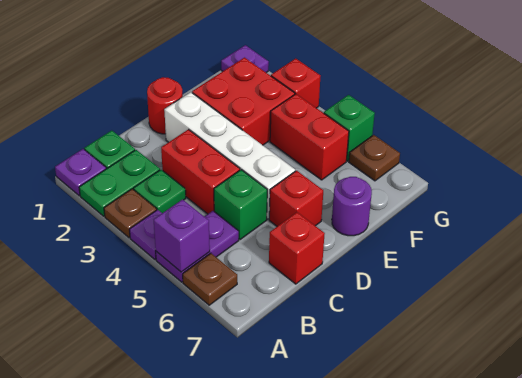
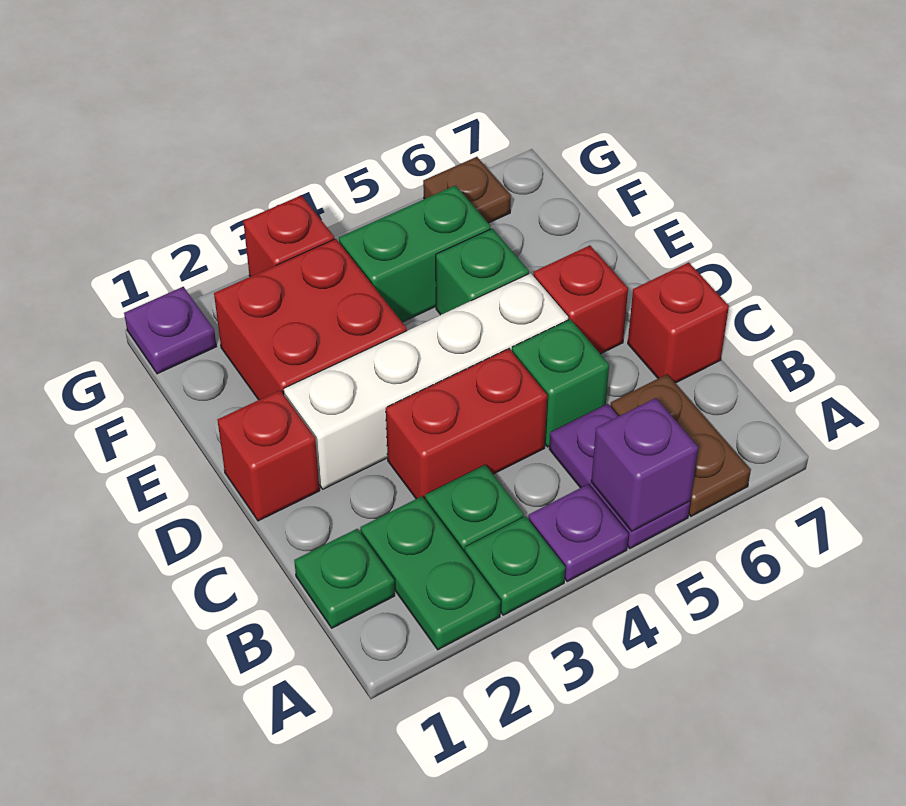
purple 1x1 plate [55,149,106,196] -> none
brown 1x1 plate [104,189,157,238] -> green 1x1 plate [465,516,565,615]
brown 1x1 plate [183,253,237,305] -> brown 1x2 plate [610,374,751,516]
red 1x1 round brick [147,77,183,134] -> red 1x1 brick [218,390,320,521]
purple 1x1 round brick [332,177,372,236] -> none
red 1x2 brick [270,94,349,180] -> green 1x2 brick [339,185,491,322]
green 1x1 brick [324,95,375,161] -> green 1x1 brick moved to [436,228,529,315]

